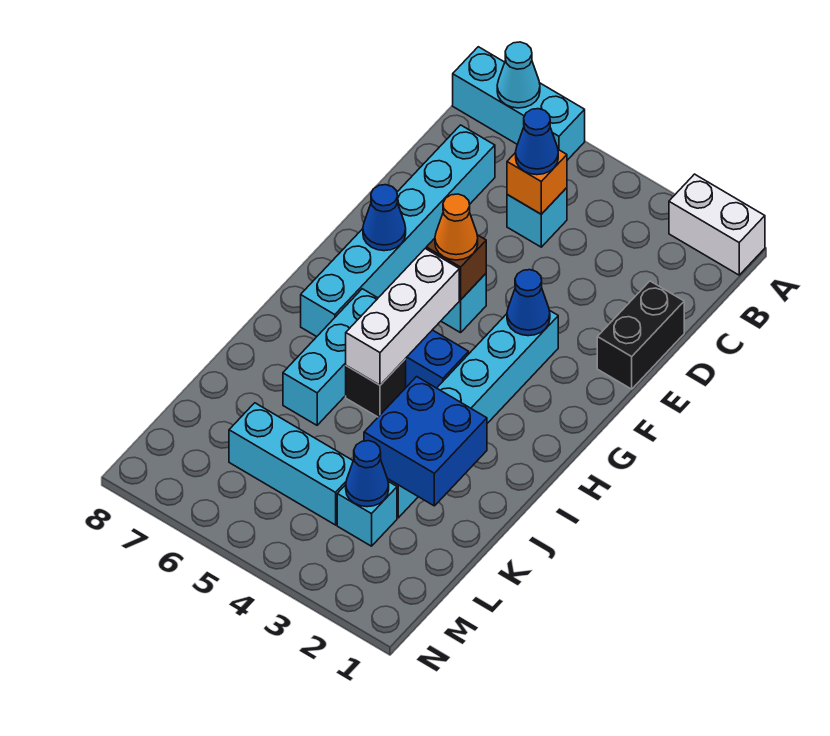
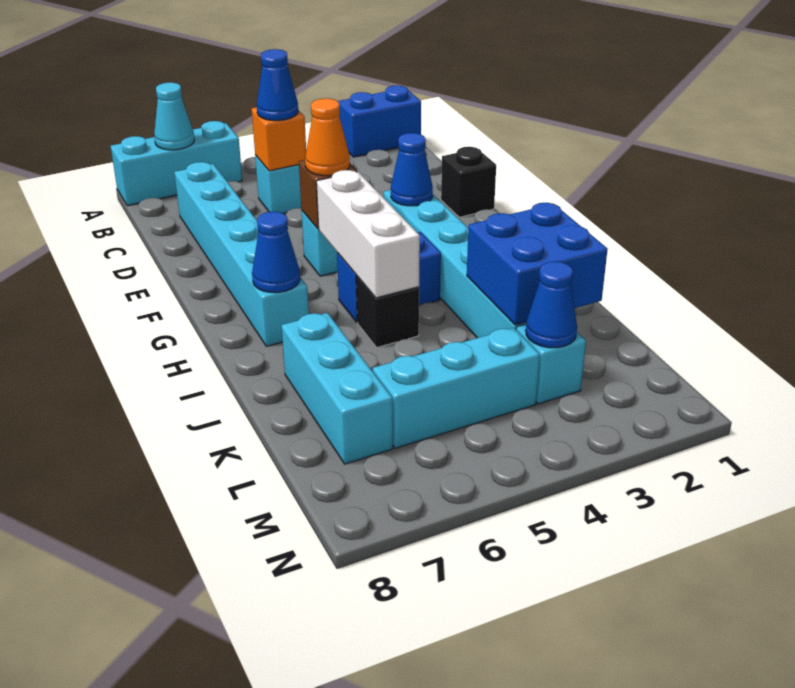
white 1x2 brick [669,174,765,275] -> blue 1x2 brick [338,85,421,157]
black 1x2 brick [597,281,684,389] -> black 1x1 brick [441,147,496,217]
blue 1x1 cone [363,185,406,251] -> blue 1x1 cone moved to [252,211,300,293]
cyan 1x3 brick [283,289,378,425] -> cyan 1x3 brick moved to [281,313,393,464]

